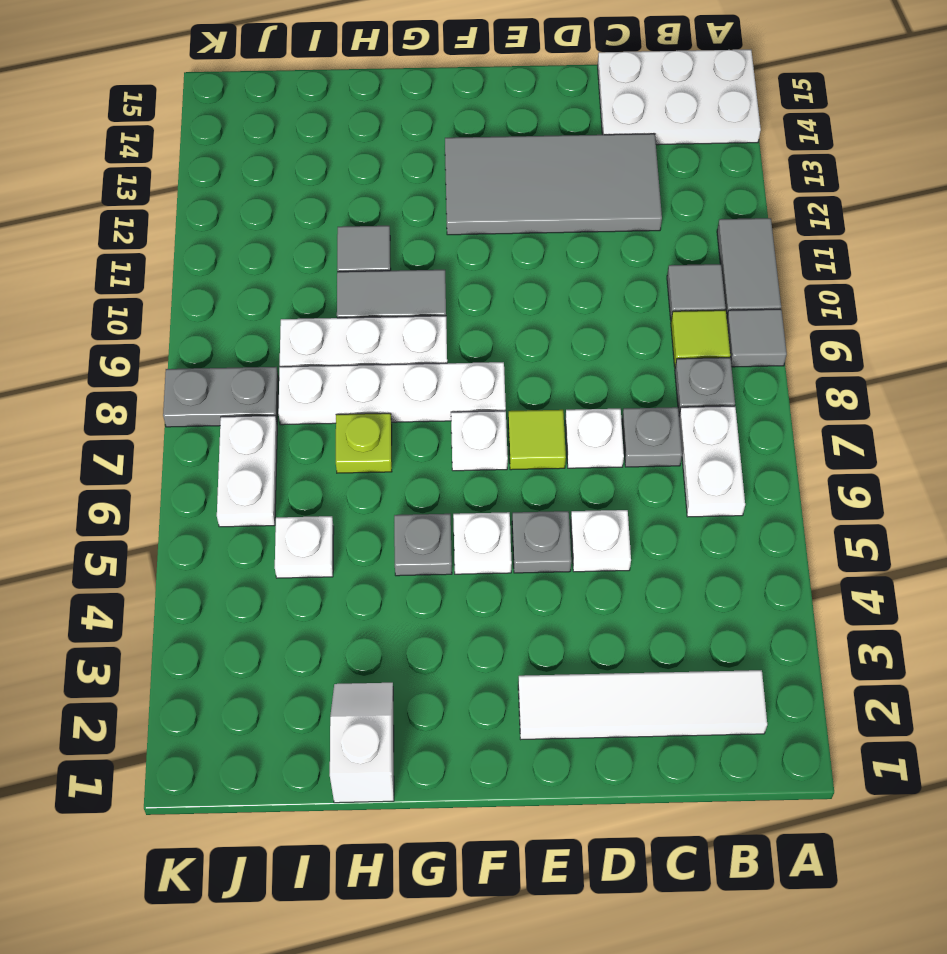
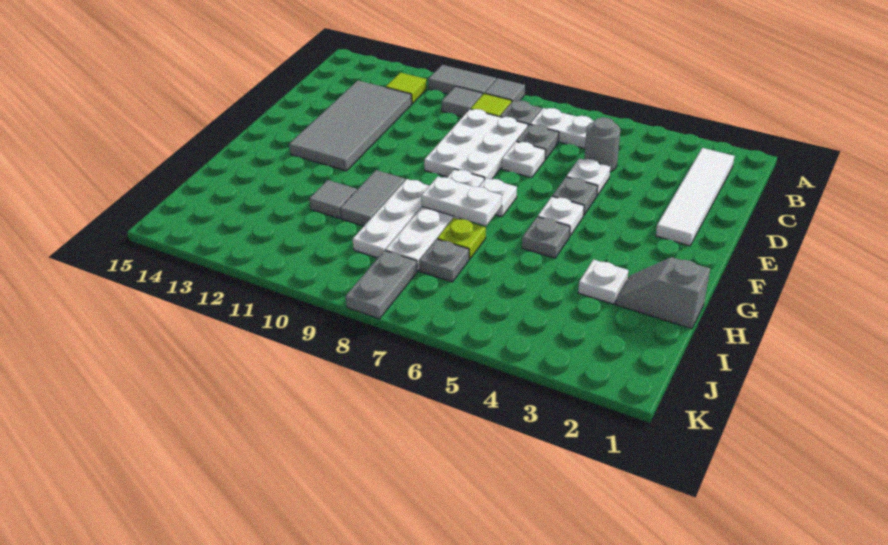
white 2x3 plate [598,50,761,145] -> white 2x3 plate moved to [424,109,528,180]
none -> grey 1x1 round brick [584,117,620,172]
lime 1x1 tile [508,410,566,470] -> lime 1x1 tile moved to [386,73,427,104]
white 1x2 slope [330,683,394,803] -> grey 1x2 slope [616,257,710,329]
white 1x1 plate [275,516,334,578] -> white 1x1 plate moved to [578,259,628,304]
none -> grey 1x1 plate [419,239,469,282]
white 1x2 plate [217,416,277,527] -> white 1x2 plate moved to [421,177,502,226]

